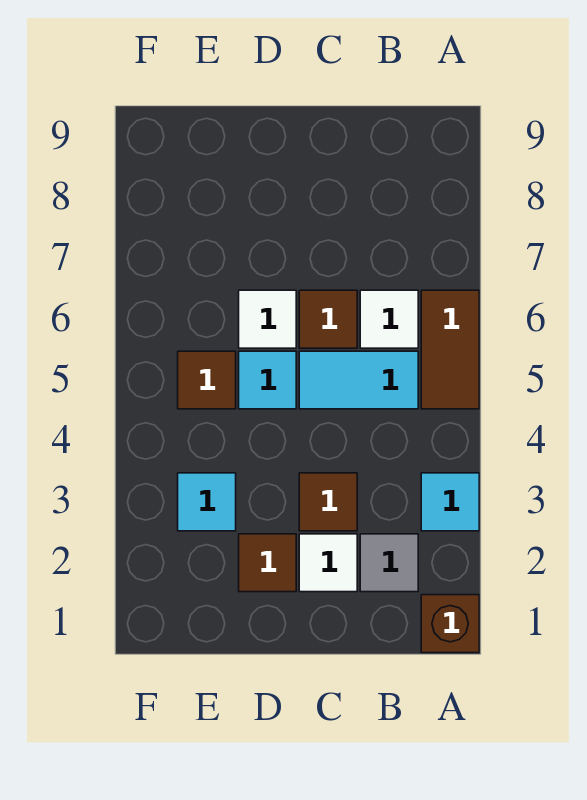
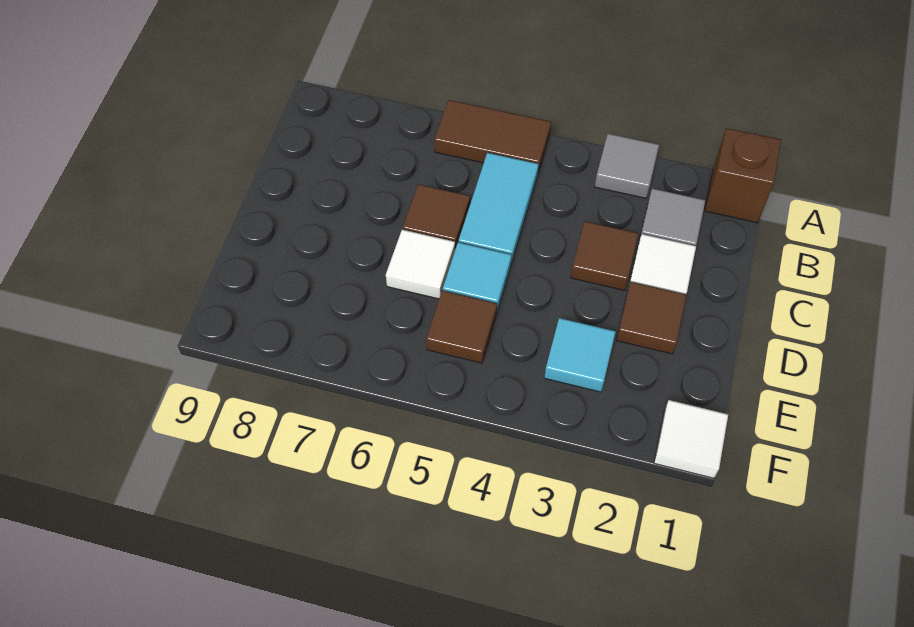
cyan 1x1 tile [421,473,479,531] -> grey 1x1 tile [595,134,659,198]
white 1x1 tile [360,290,418,348] -> white 1x1 tile moved to [654,400,728,478]

